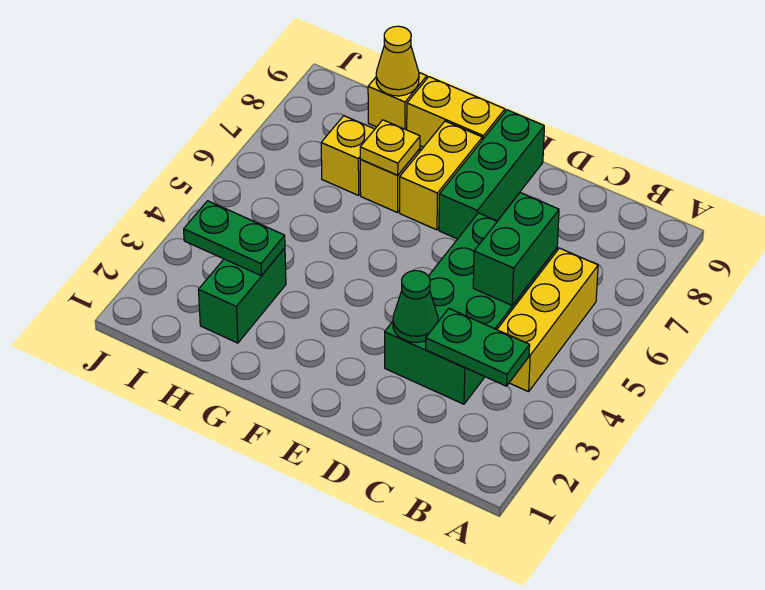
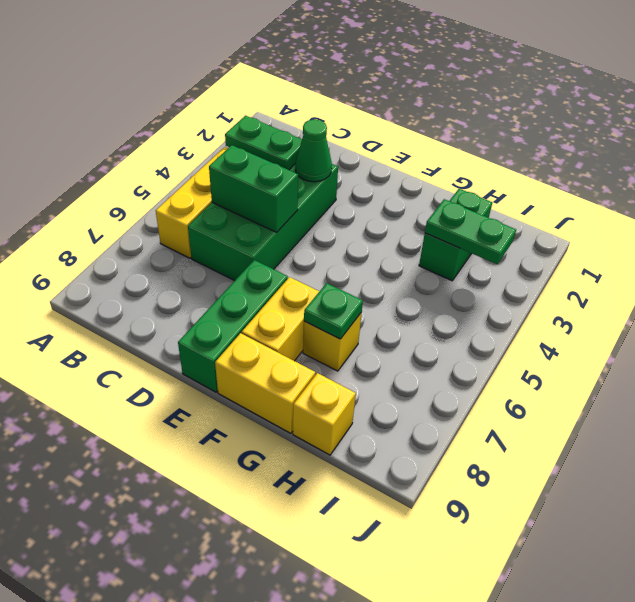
green 1x2 brick [473,193,559,305] -> green 1x2 brick turned to [209,145,298,232]
yellow 1x1 plate [360,120,420,175] -> green 1x1 plate [304,283,363,339]
yellow 1x1 brick [321,116,375,195] -> none
yellow 1x1 cone [376,26,419,96] -> none

